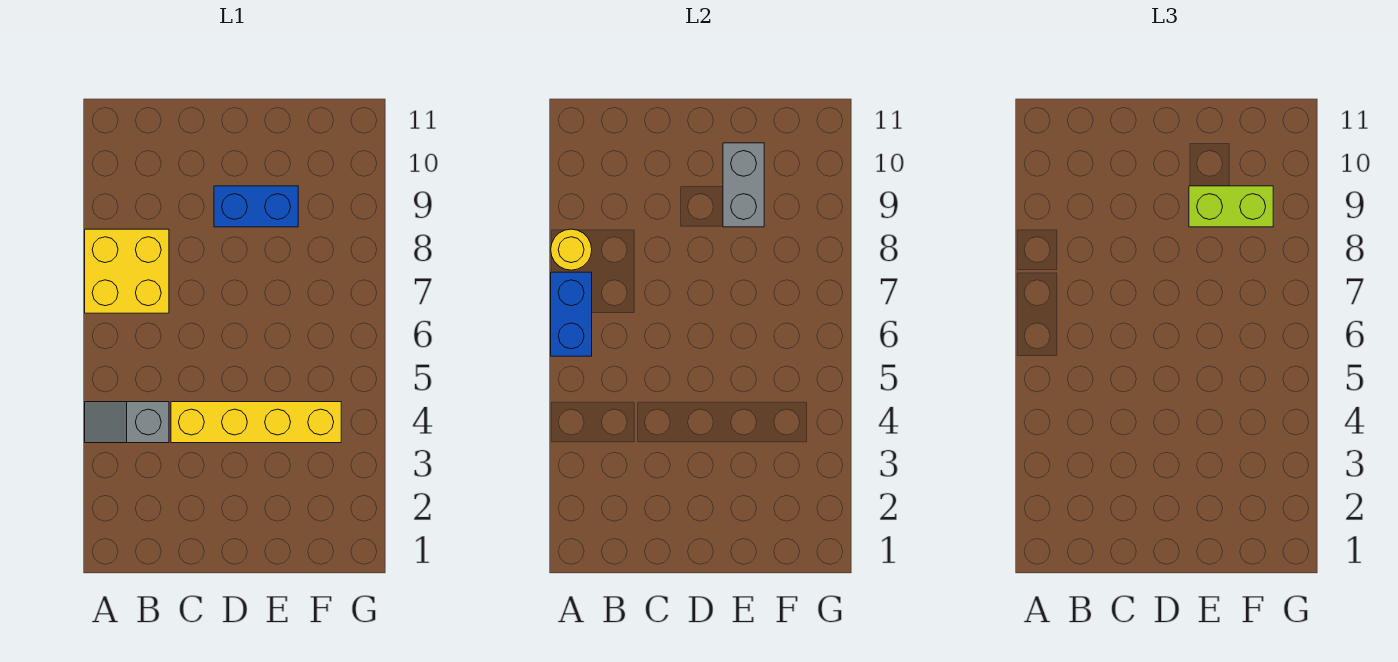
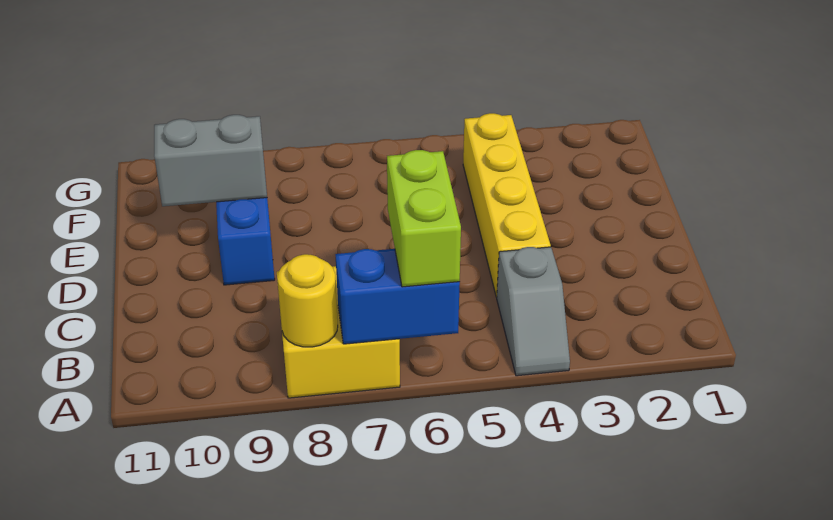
lime 1x2 brick [1189,186,1273,227] -> lime 1x2 brick moved to [387,150,461,287]

